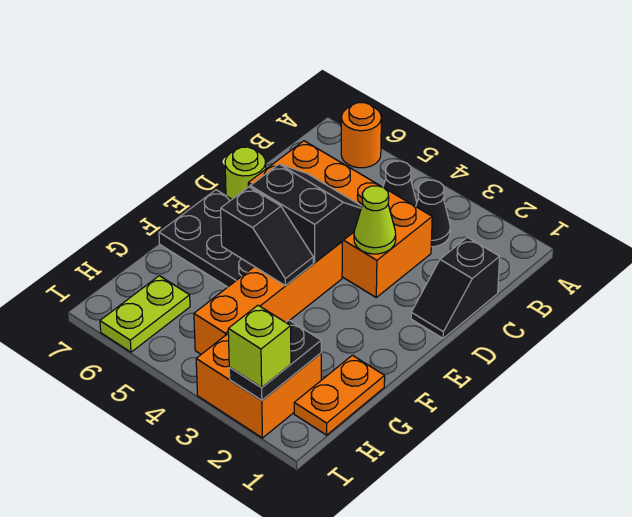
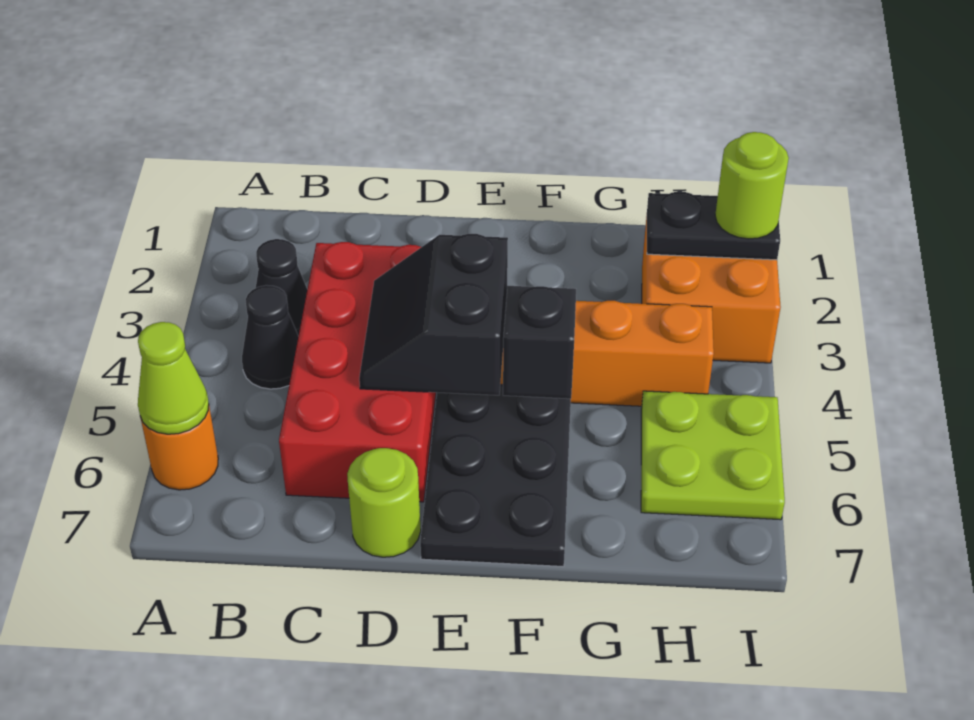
black 1x2 slope [411,237,500,338] -> none
orange 2x4 brick [248,141,432,297] -> red 2x4 brick [279,242,436,502]
lime 1x1 cone [354,186,396,254] -> lime 1x1 cone moved to [138,322,209,434]
orange 1x2 plate [294,355,385,435] -> none
lime 1x2 plate [100,276,190,352] -> lime 2x2 plate [641,391,785,520]
lime 1x1 brick [228,305,291,388] -> lime 1x1 round brick [715,132,789,239]

